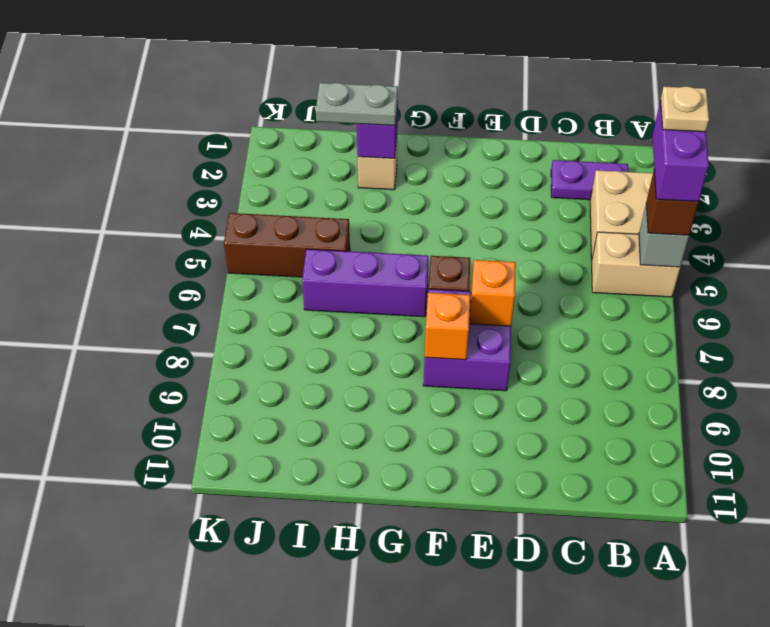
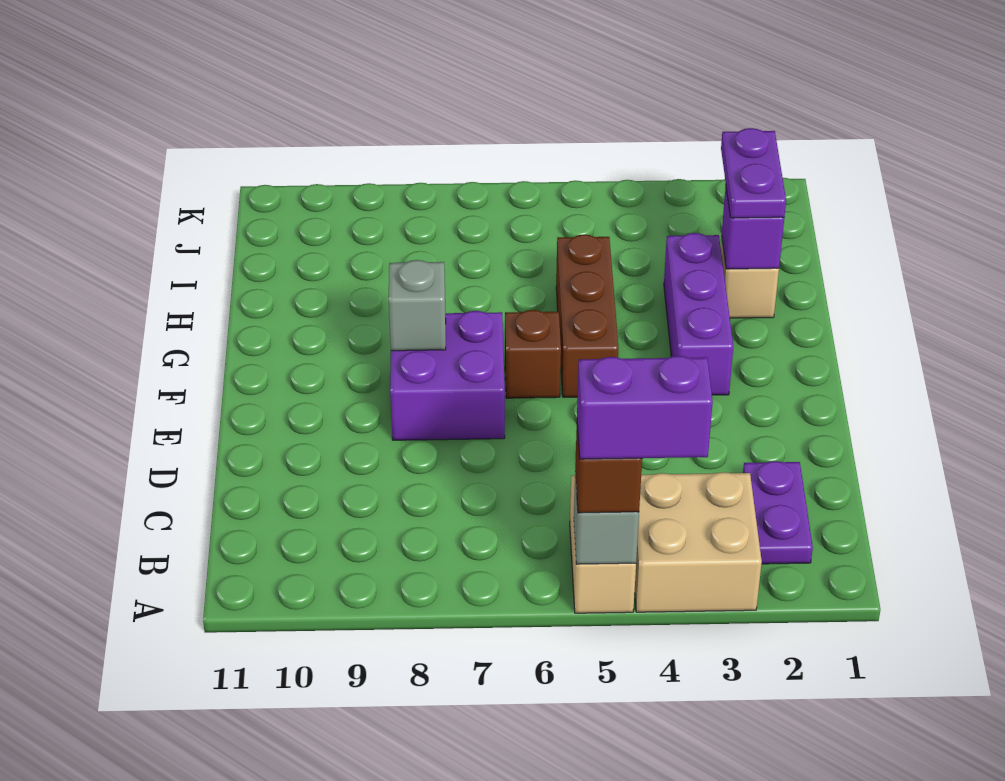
tan 1x1 plate [661,86,709,132] -> none
orange 1x1 brick [470,260,516,326] -> none
orange 1x1 brick [425,293,470,360] -> grey 1x1 brick [389,260,446,351]
purple 1x3 brick [302,249,429,317] -> purple 1x3 brick moved to [664,233,733,395]
grey 1x2 plate [316,83,398,125] -> purple 1x2 plate [721,128,786,218]
brown 1x3 brick [224,213,350,277] -> brown 1x3 brick moved to [556,235,618,397]

